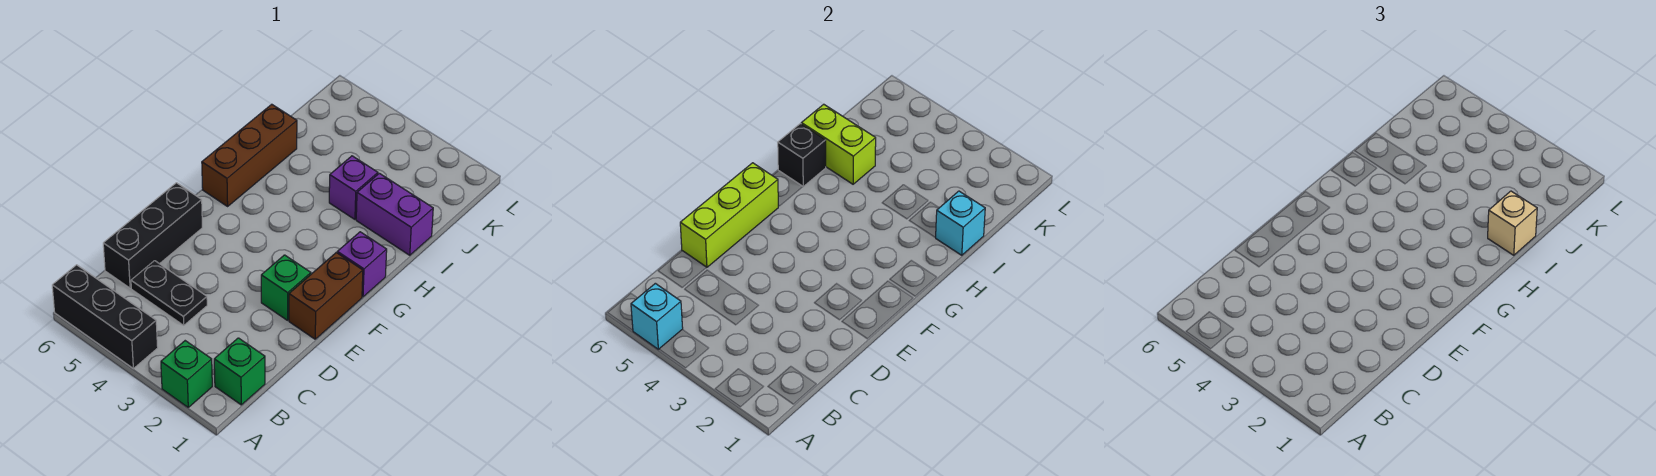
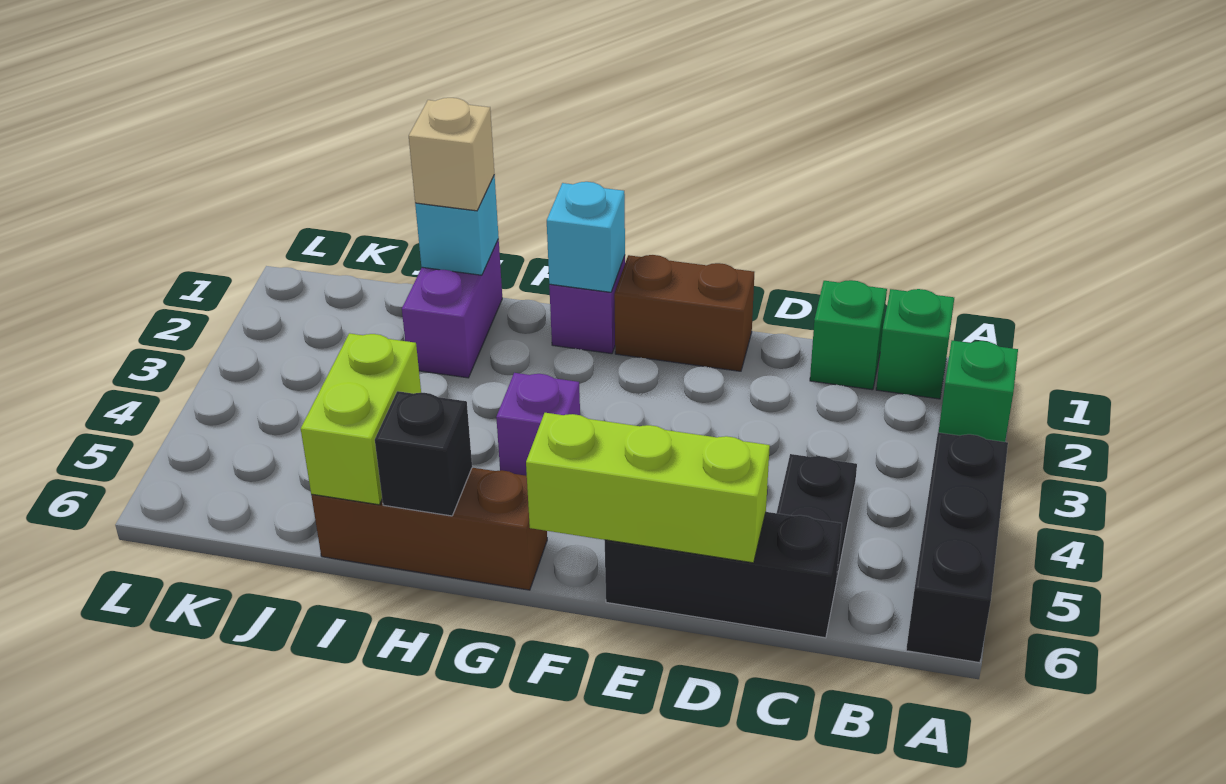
cyan 1x1 brick [631,283,683,349] -> cyan 1x1 brick moved to [547,182,625,292]
green 1x1 brick [261,255,311,320] -> green 1x1 brick moved to [810,280,887,390]
purple 1x1 brick [329,156,378,219] -> purple 1x1 brick moved to [496,373,580,476]

